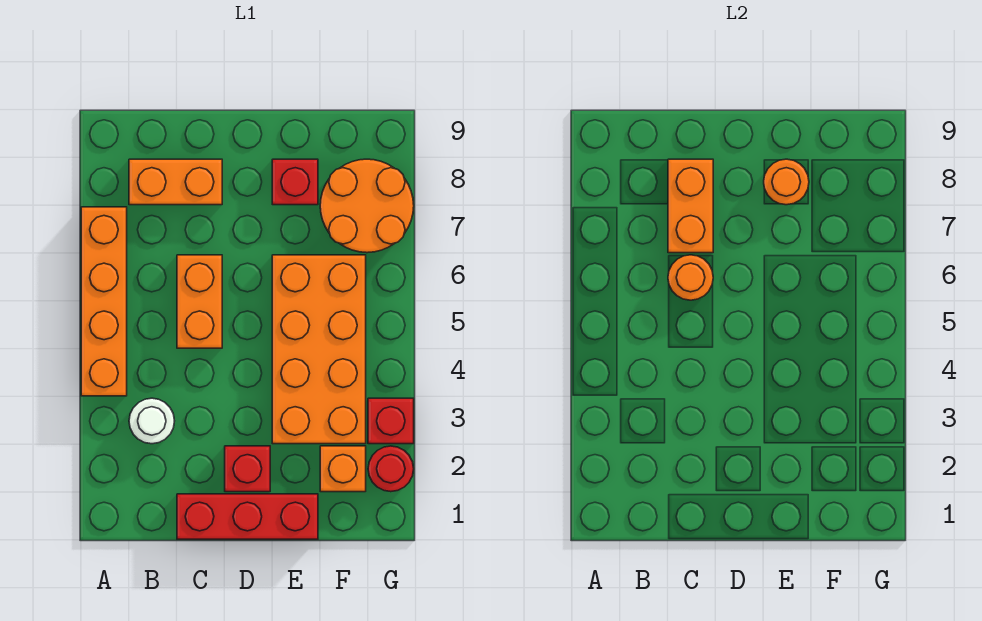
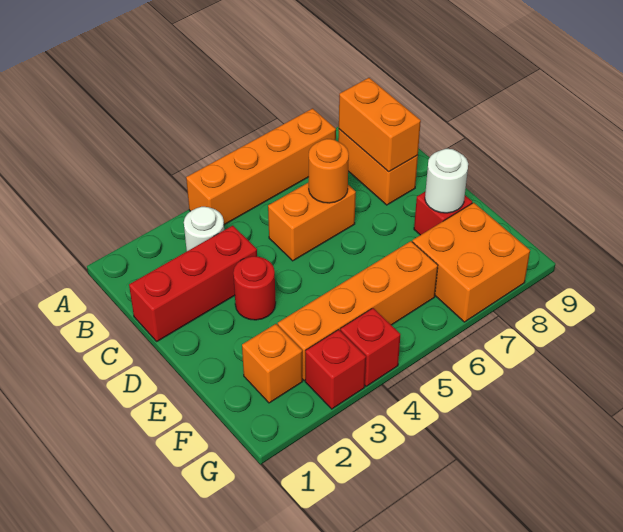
red 1x3 brick [177,494,318,539] -> red 1x3 brick turned to [129,226,257,341]
orange 1x2 brick [668,159,713,253] -> orange 1x2 brick turned to [339,78,421,172]
red 1x1 brick [225,446,270,492] -> red 1x1 brick moved to [340,308,400,386]
orange 2x4 brick [272,255,366,444] -> orange 1x4 brick [278,241,438,381]
orange 1x1 round brick [764,159,809,205] -> white 1x1 round brick [425,149,468,213]
orange 2x2 round brick [320,159,414,253] -> orange 2x2 brick [412,203,530,322]
red 1x1 round brick [368,446,414,492] -> red 1x1 round brick moved to [233,256,276,320]

